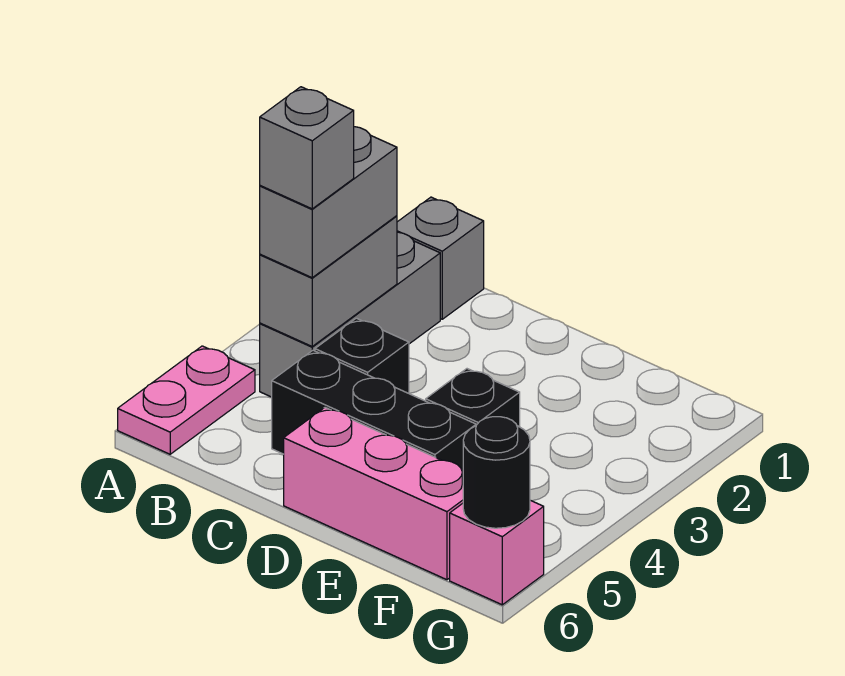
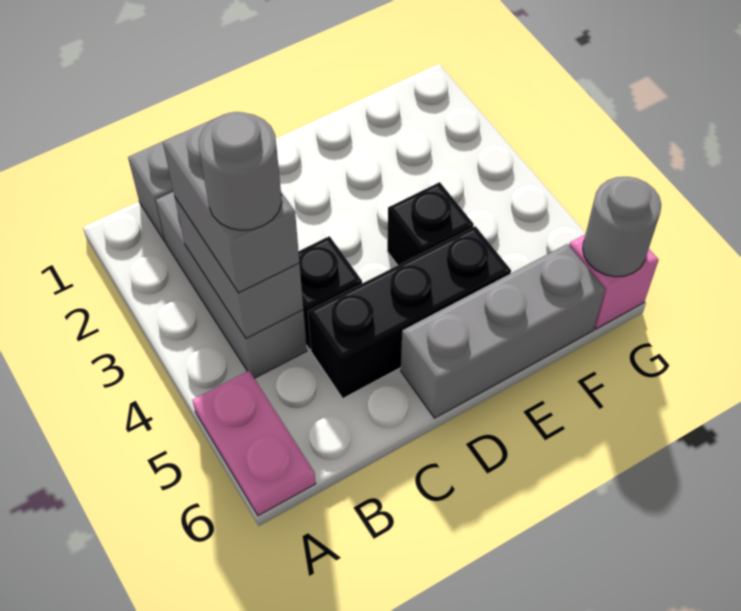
grey 1x1 brick [260,87,354,209] -> grey 1x1 round brick [199,112,282,230]
pink 1x3 brick [284,408,463,580] -> grey 1x3 brick [401,244,605,418]
black 1x1 round brick [463,417,530,528] -> grey 1x1 round brick [583,177,661,277]

